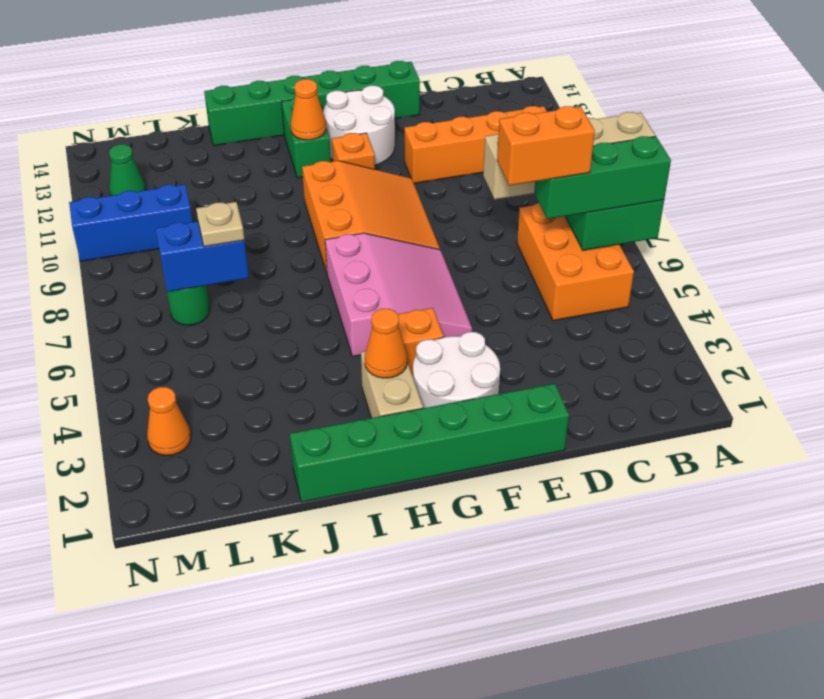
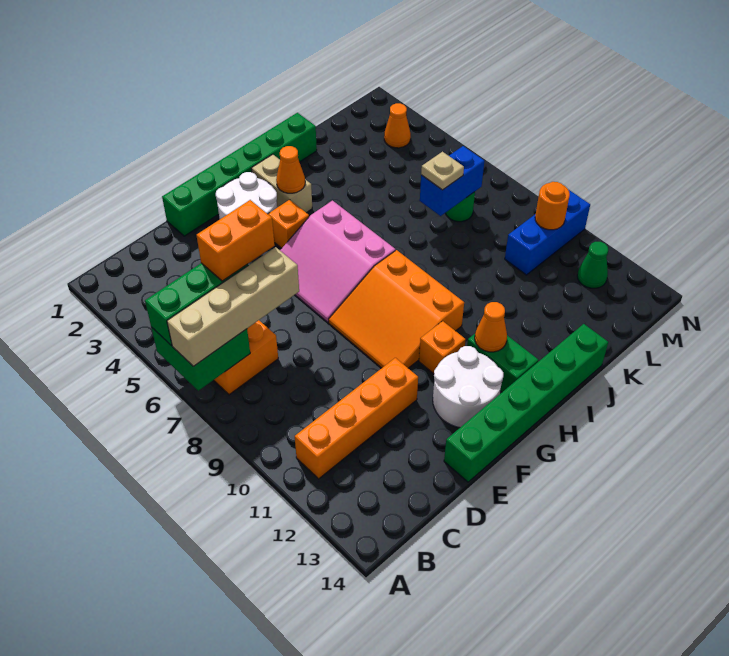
none -> orange 1x1 round brick [535,182,570,230]

